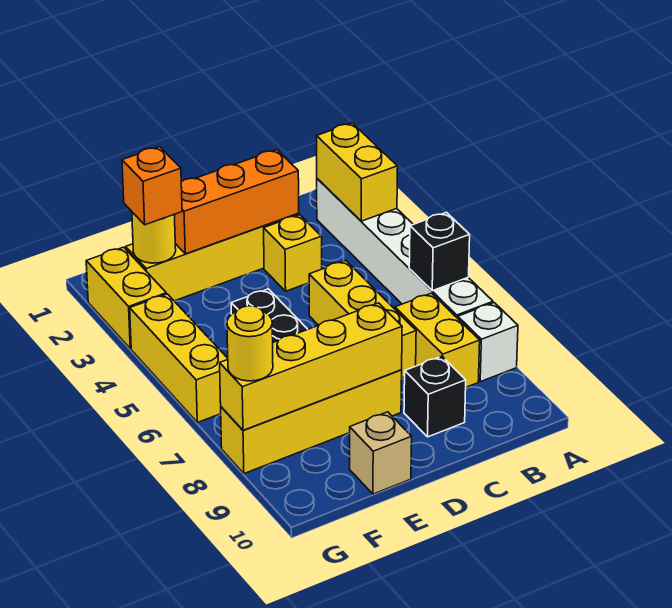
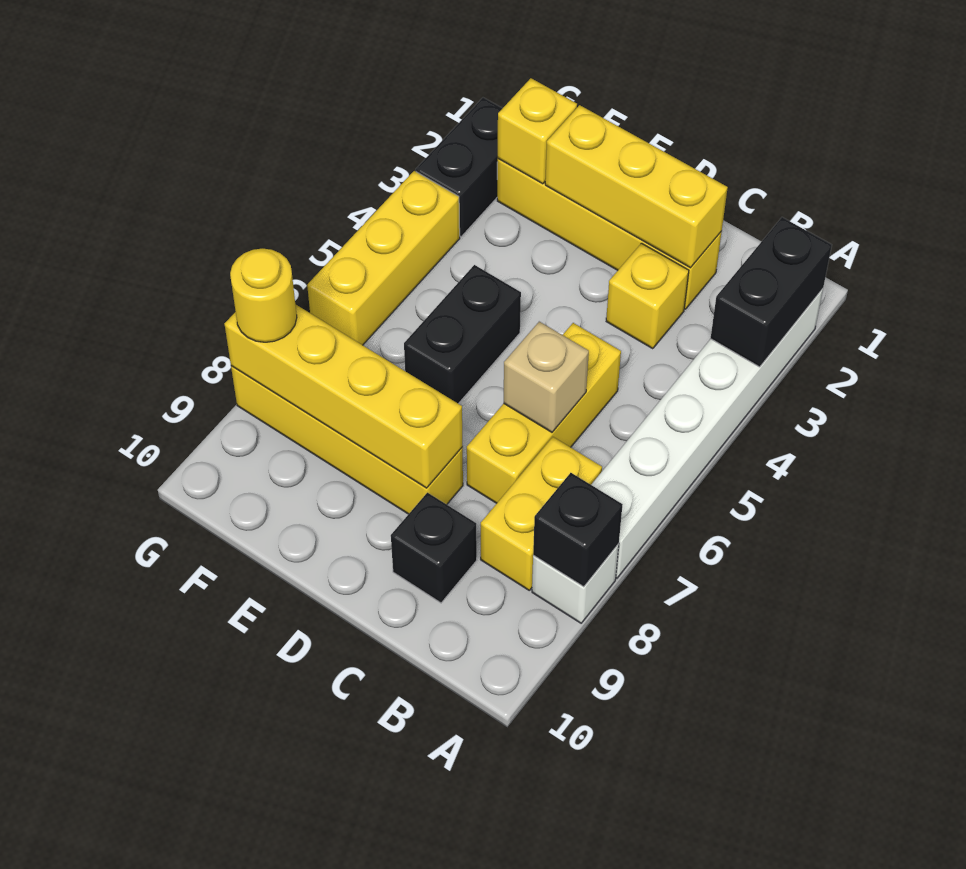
yellow 1x2 brick [317,123,398,221] -> black 1x2 brick [711,217,832,367]
black 1x1 brick [409,212,470,291] -> black 1x1 brick moved to [533,473,623,587]
orange 1x3 brick [174,150,299,254] -> yellow 1x3 brick [545,105,728,268]
tan 1x1 brick [350,412,412,494] -> tan 1x1 brick moved to [504,322,589,432]
yellow 1x1 round brick [132,212,176,263] -> yellow 1x1 brick [498,78,577,184]
orange 1x1 brick [122,147,182,225] -> none
yellow 1x2 brick [86,247,166,349] -> black 1x2 brick [416,98,503,237]

